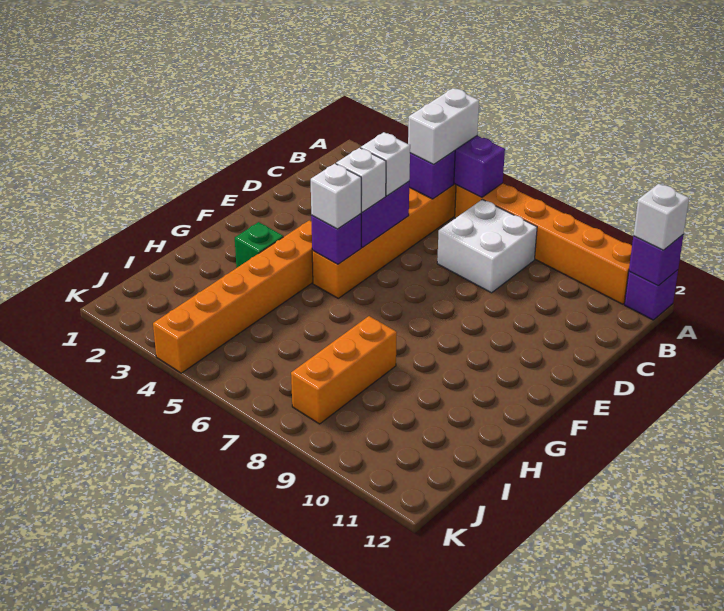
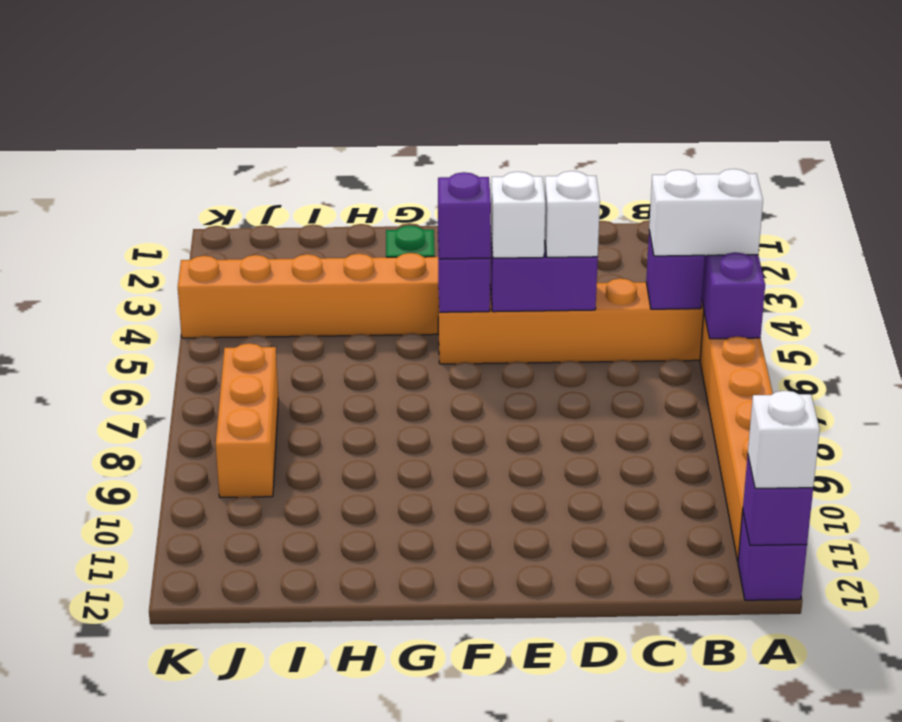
white 2x2 brick [437,199,537,293] -> none
white 1x1 brick [311,164,361,229] -> purple 1x1 brick [438,172,491,259]
orange 1x3 brick [291,316,397,424] -> orange 1x3 brick turned to [216,343,278,498]

